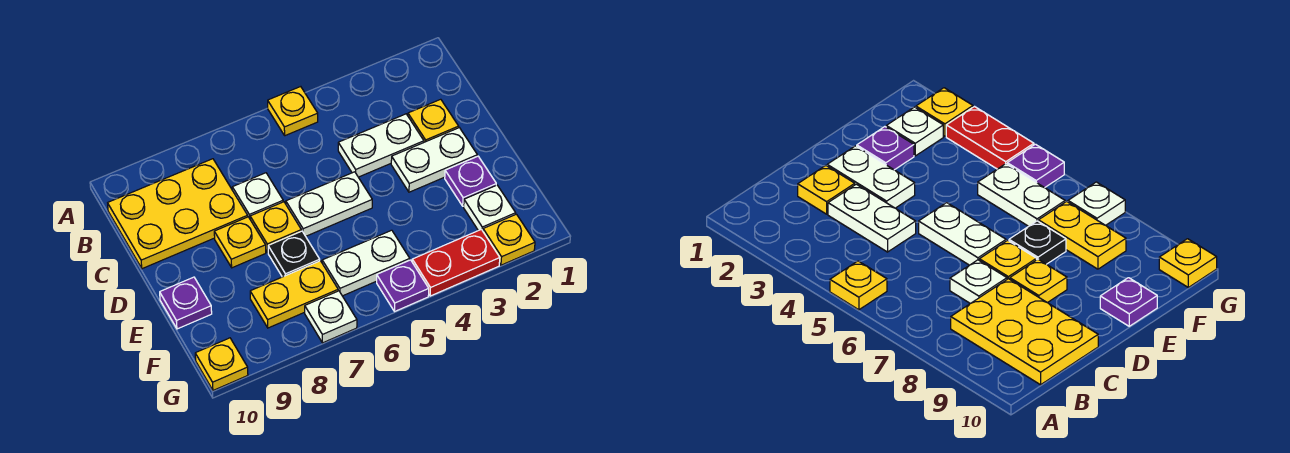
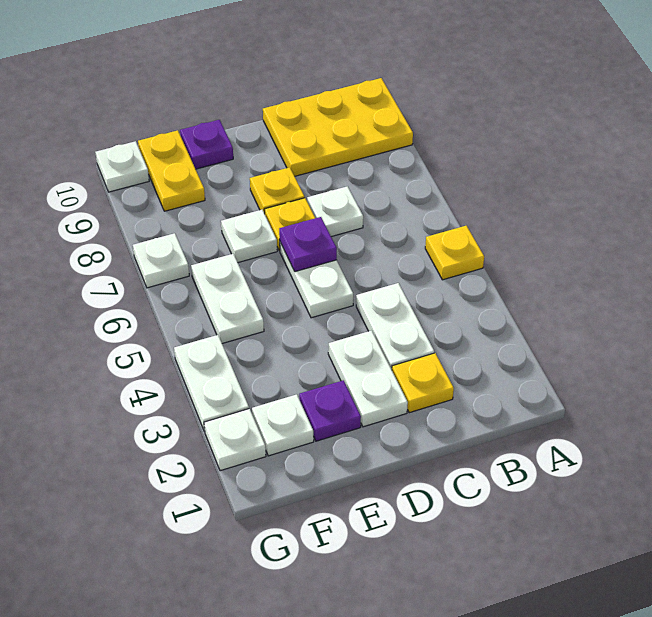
yellow 2x3 plate [108,159,248,269] -> yellow 2x3 plate turned to [263,78,413,176]
black 1x1 plate [268,231,320,277] -> white 1x1 plate [221,210,277,262]
yellow 1x2 plate [250,261,338,328] -> yellow 1x2 plate moved to [138,130,205,211]
yellow 1x1 plate [483,214,535,265] -> white 1x1 plate [204,409,266,471]
red 1x2 plate [412,229,500,296] -> white 1x2 plate [174,335,249,431]
purple 1x1 plate [377,260,429,312] -> purple 1x1 plate moved to [279,217,337,272]
yellow 1x1 plate [195,338,248,390] -> white 1x1 plate [95,141,149,192]

